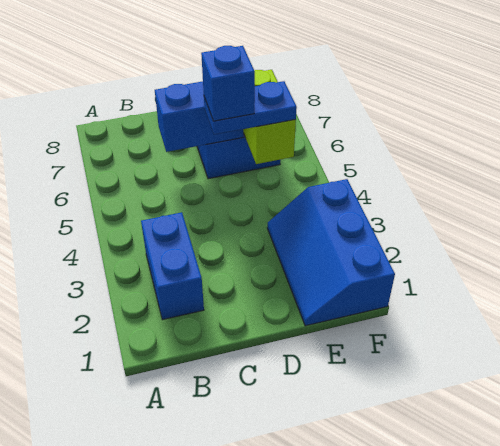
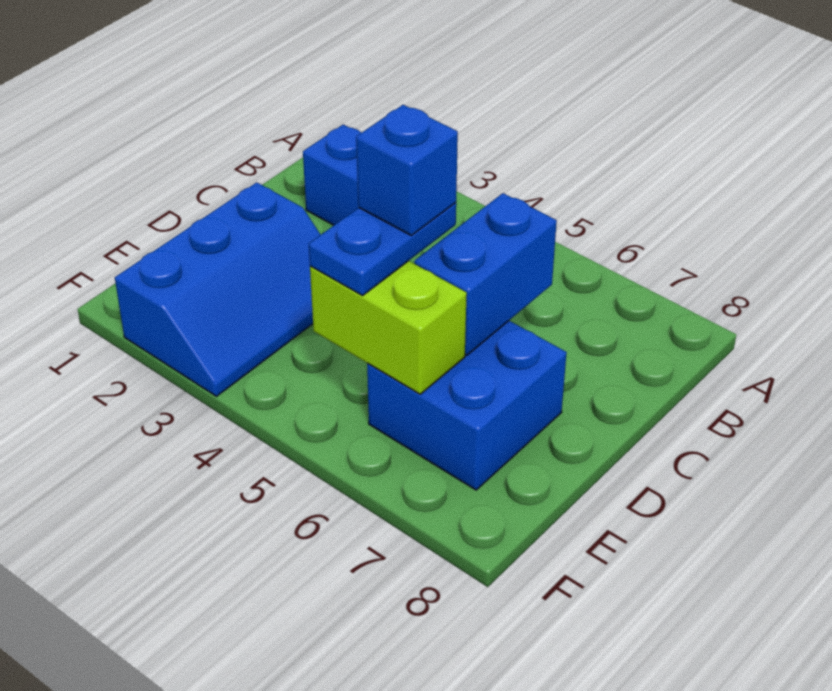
blue 2x3 slope [267,179,395,326] -> blue 2x3 slope turned to [115,182,321,396]

